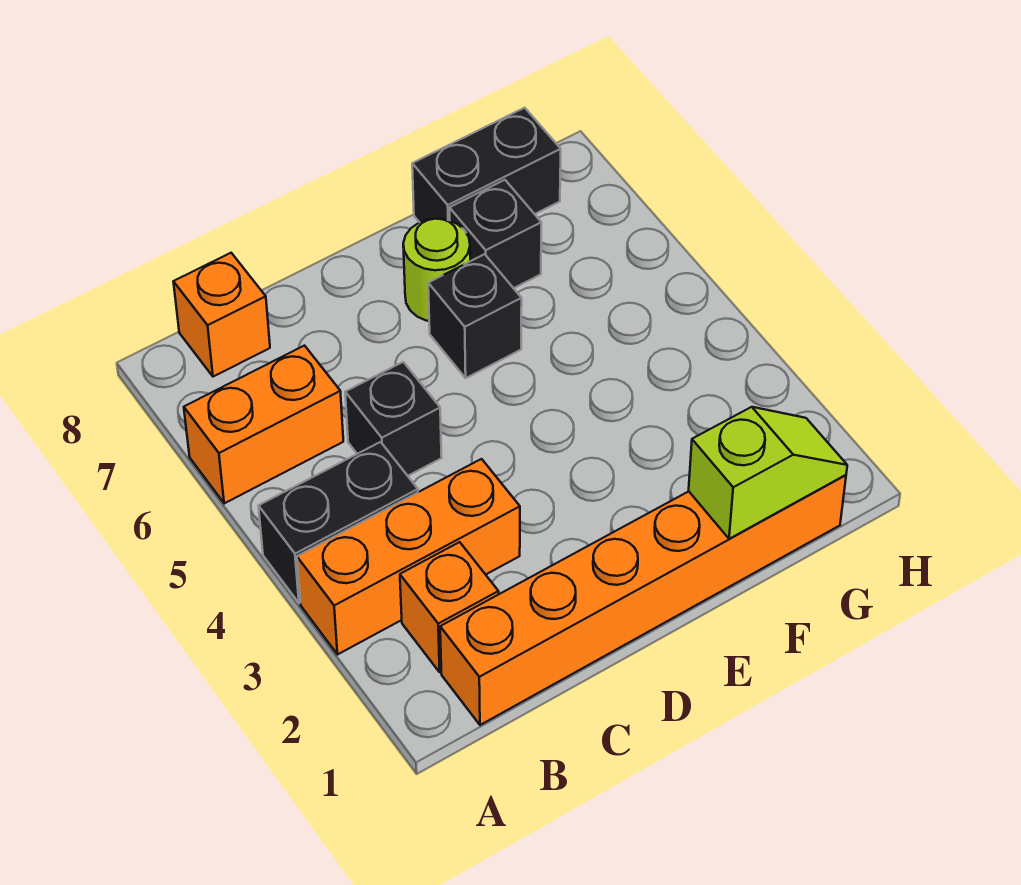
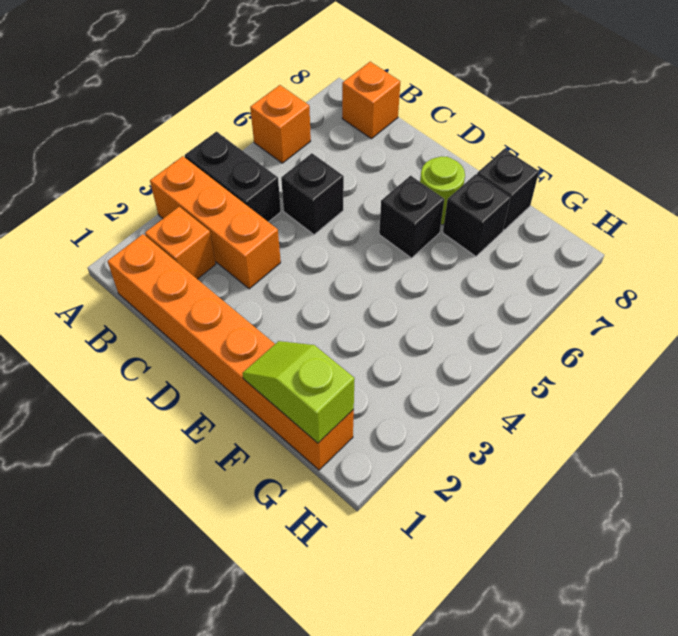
orange 1x2 brick [184,346,343,503] -> orange 1x1 brick [250,85,311,163]
lime 1x2 slope [689,407,847,539] -> lime 1x2 slope turned to [242,341,355,443]
black 1x2 brick [412,108,561,222] -> black 1x1 brick [477,149,539,230]

